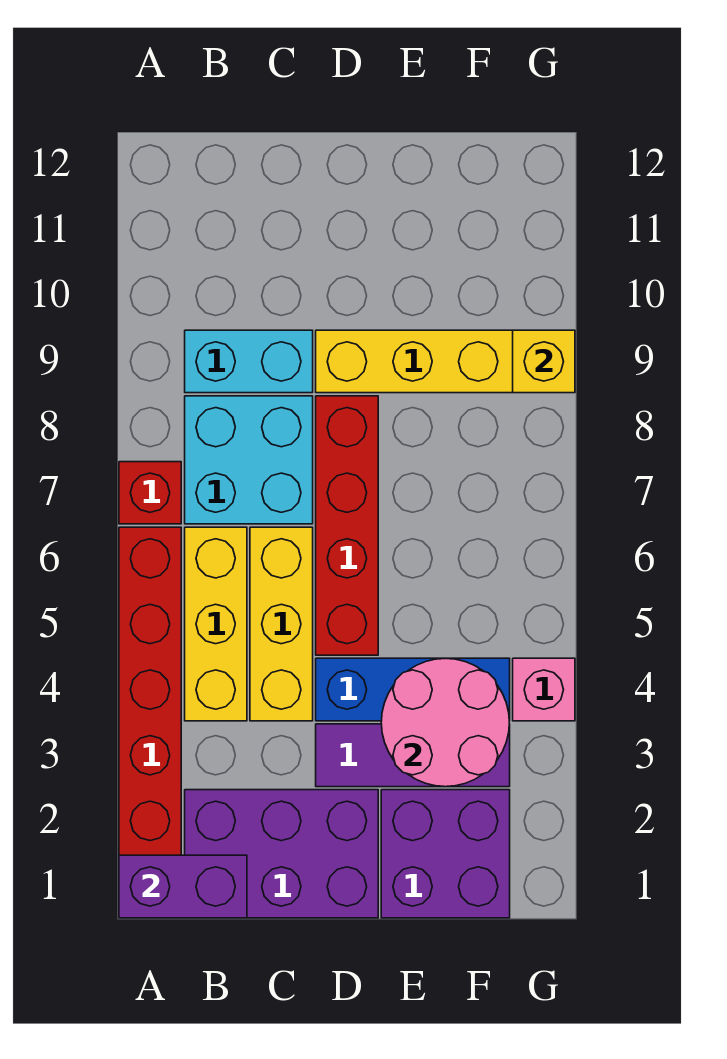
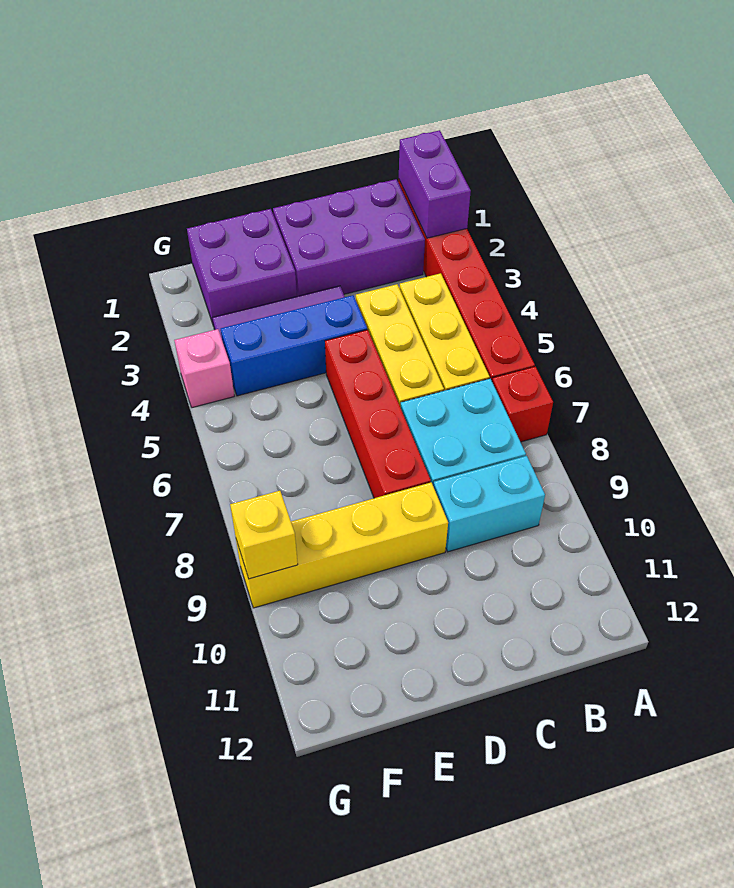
purple 1x2 brick [119,855,247,918] -> purple 1x2 brick turned to [399,130,471,238]
pink 2x2 round brick [381,658,509,787] -> none

